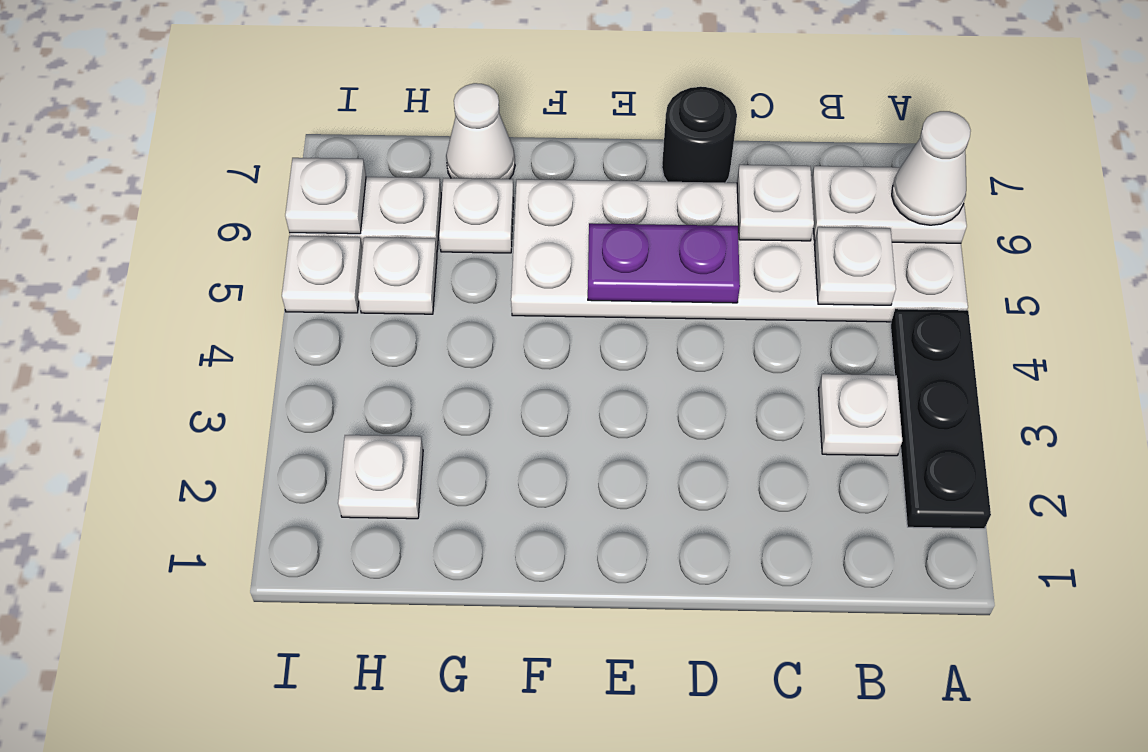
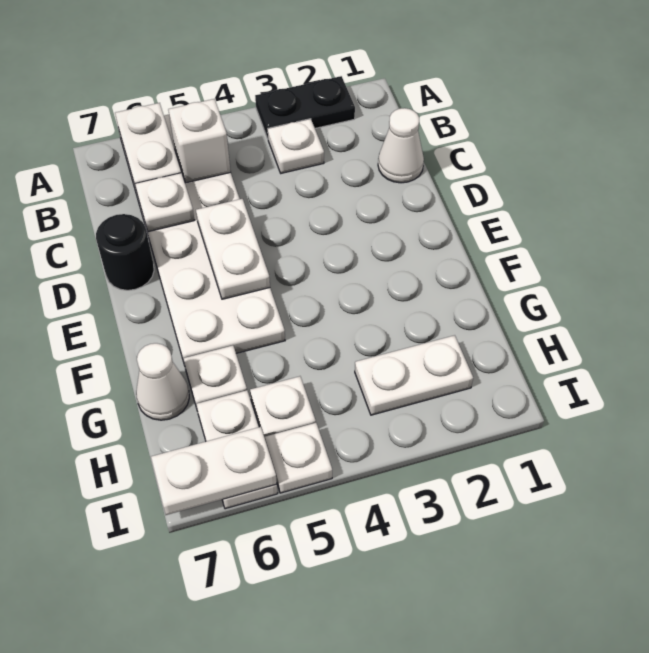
black 1x3 plate [890,309,991,529] -> black 1x2 plate [255,76,355,138]
white 1x1 cone [892,111,971,225] -> white 1x1 cone moved to [378,108,424,183]
white 1x1 plate [814,227,896,305] -> white 1x1 brick [168,99,231,183]
purple 1x2 plate [588,223,740,303] -> white 1x2 plate [196,199,270,299]
white 1x1 plate [338,435,423,519] -> white 1x2 plate [355,335,473,415]
white 1x1 plate [285,158,366,234] -> white 1x2 plate [151,427,277,515]

